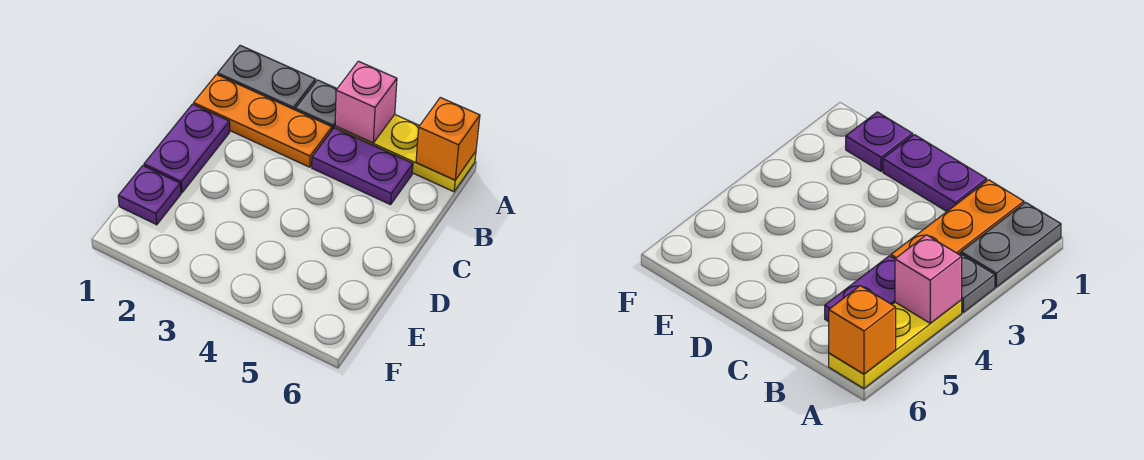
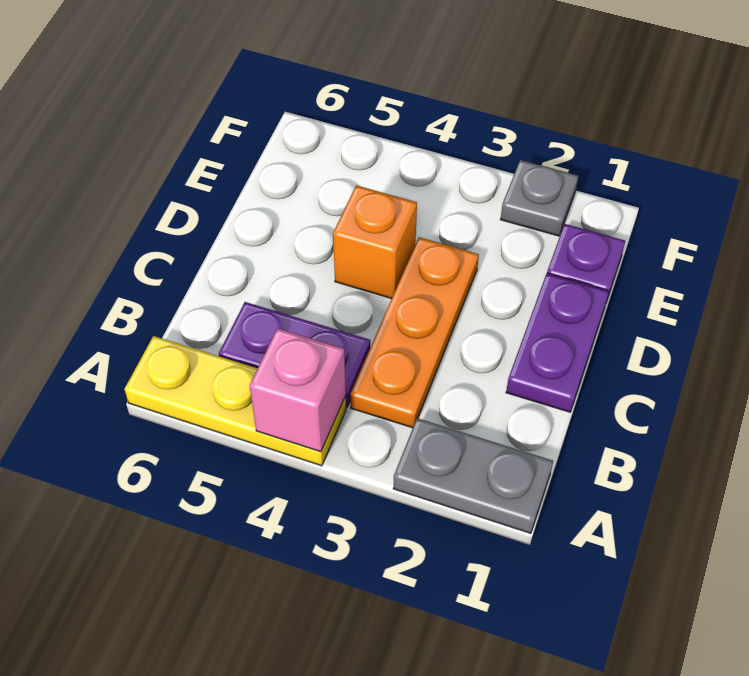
grey 1x1 plate [295,80,337,130] -> grey 1x1 plate moved to [501,160,578,236]
orange 1x1 brick [416,98,480,180] -> orange 1x1 brick moved to [333,185,417,299]
orange 1x3 plate [194,75,332,167] -> orange 1x3 plate turned to [350,237,479,428]

